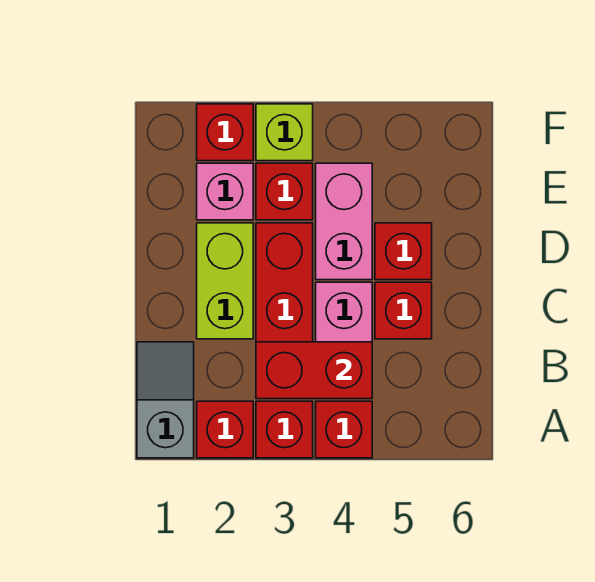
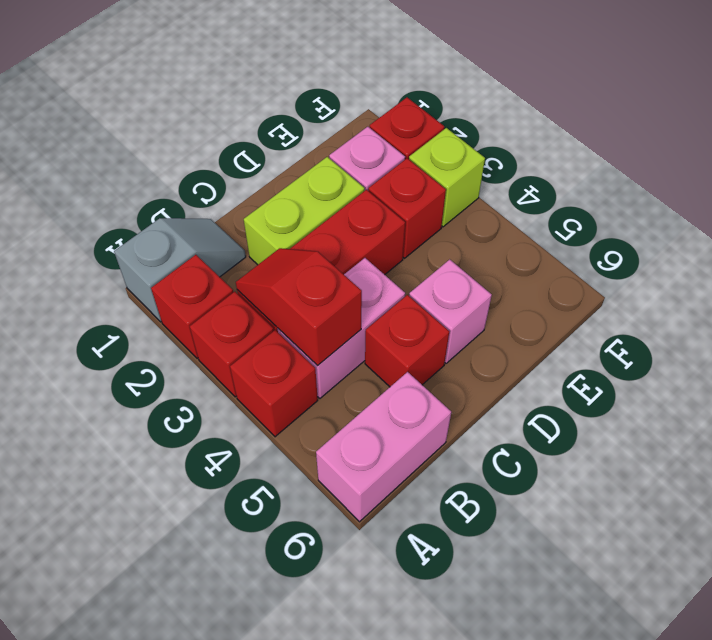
red 1x2 brick [256,342,372,399] -> red 1x2 slope [236,248,362,366]
pink 1x2 brick [316,163,372,280] -> pink 1x2 brick moved to [316,372,451,522]
red 1x1 brick [375,223,432,280] -> pink 1x1 brick [409,259,492,363]

